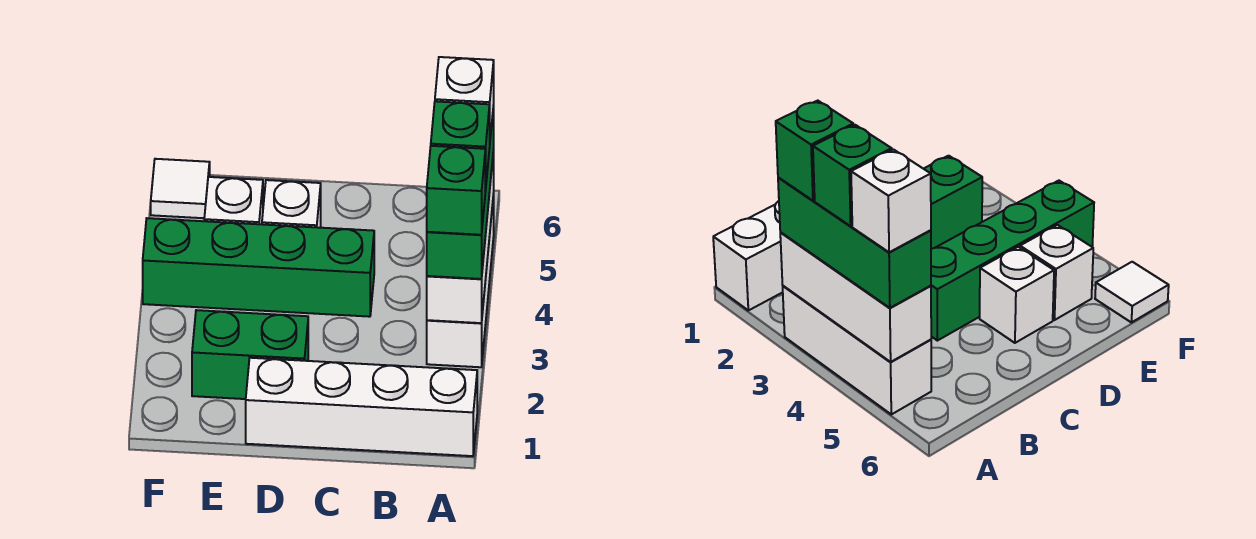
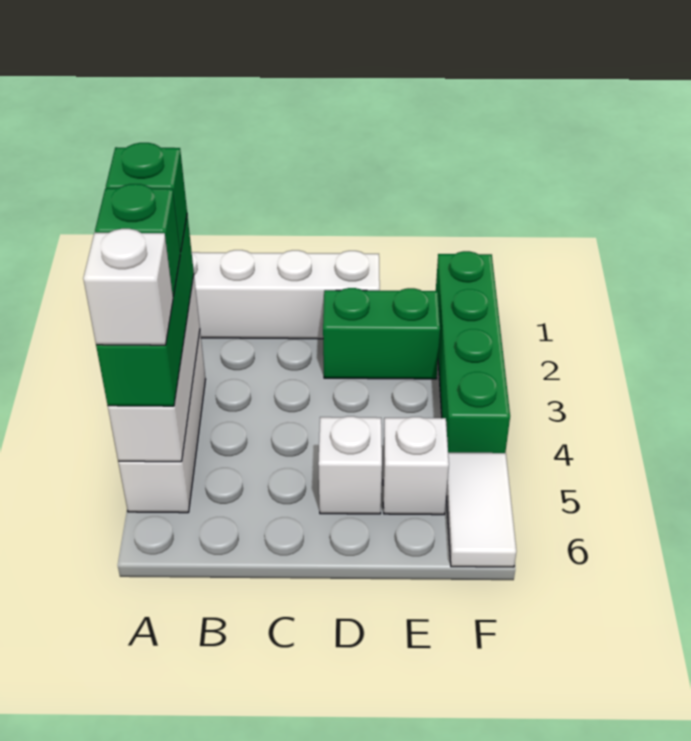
green 1x4 brick [143,218,374,317] -> green 1x4 brick turned to [436,251,510,453]
white 1x1 tile [151,159,210,218] -> white 1x2 tile [446,453,516,567]

